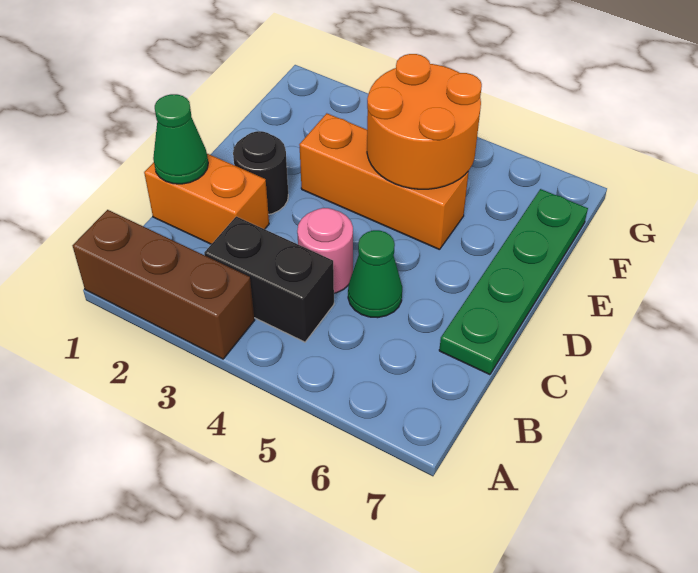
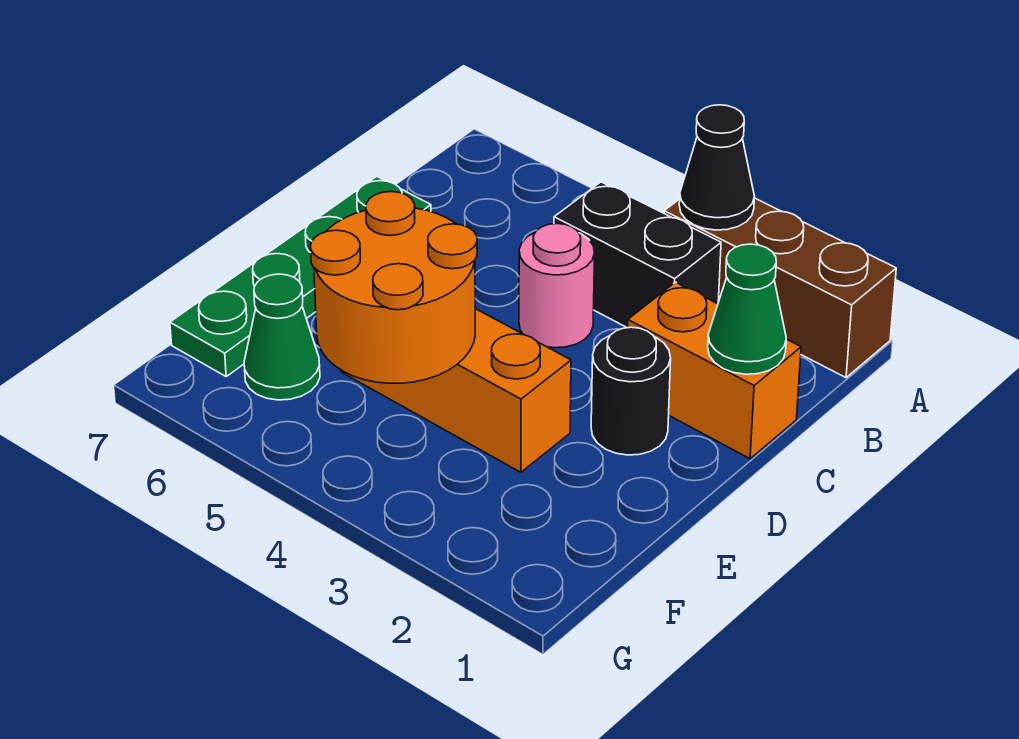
none -> black 1x1 cone [679,105,754,230]
green 1x1 cone [348,230,402,318] -> green 1x1 cone moved to [244,274,320,400]

